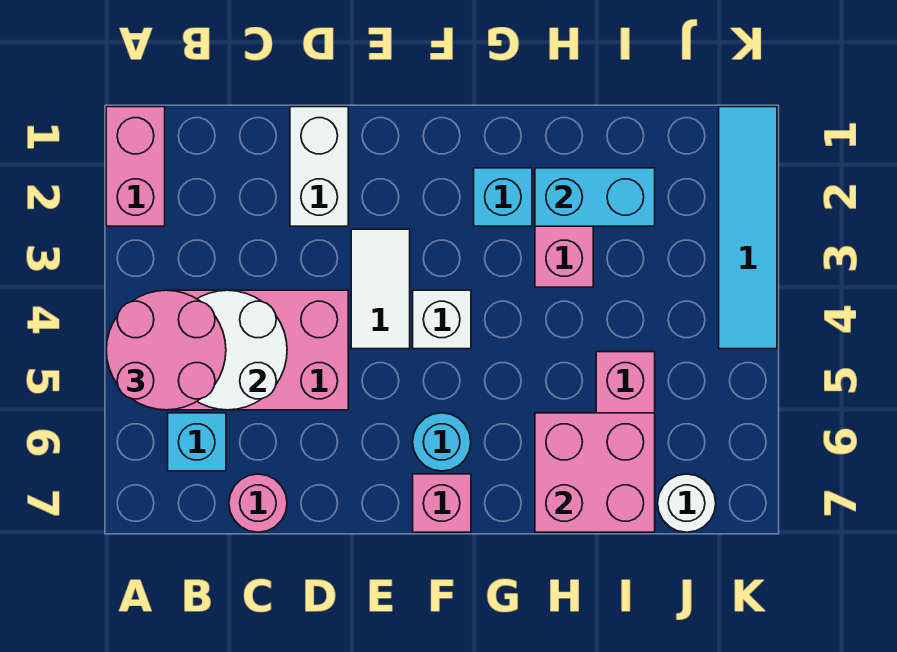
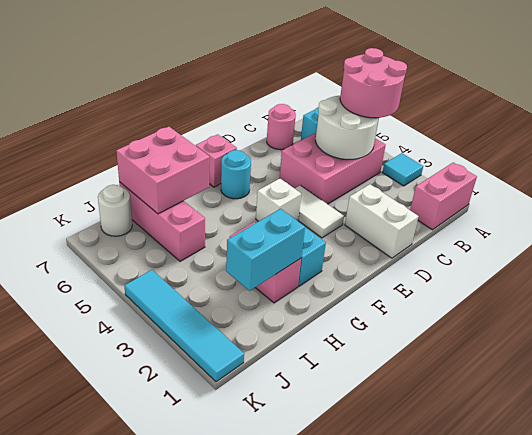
pink 1x2 brick [106,107,165,226] -> pink 1x2 brick turned to [410,163,477,230]
none -> cyan 1x1 tile [382,153,423,186]

